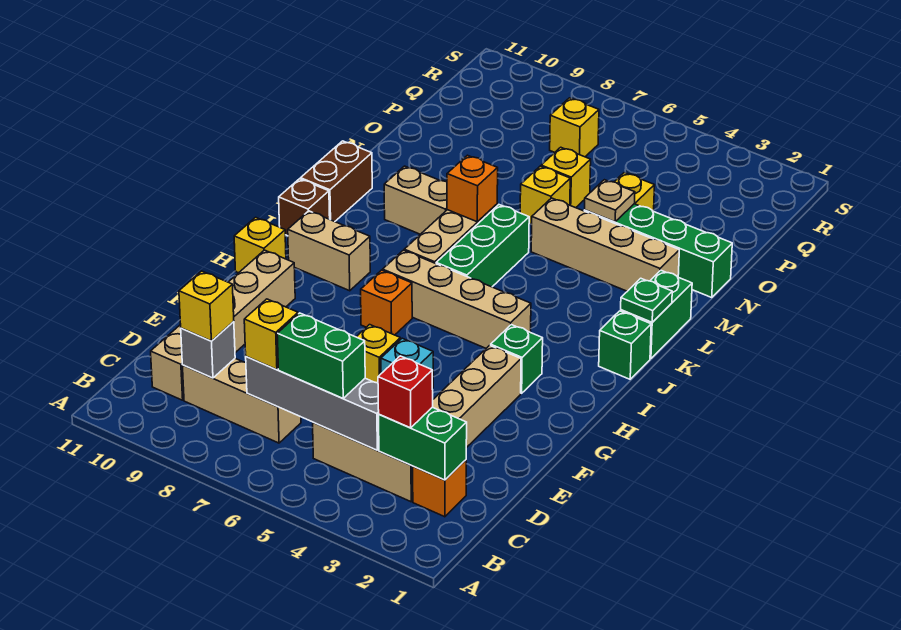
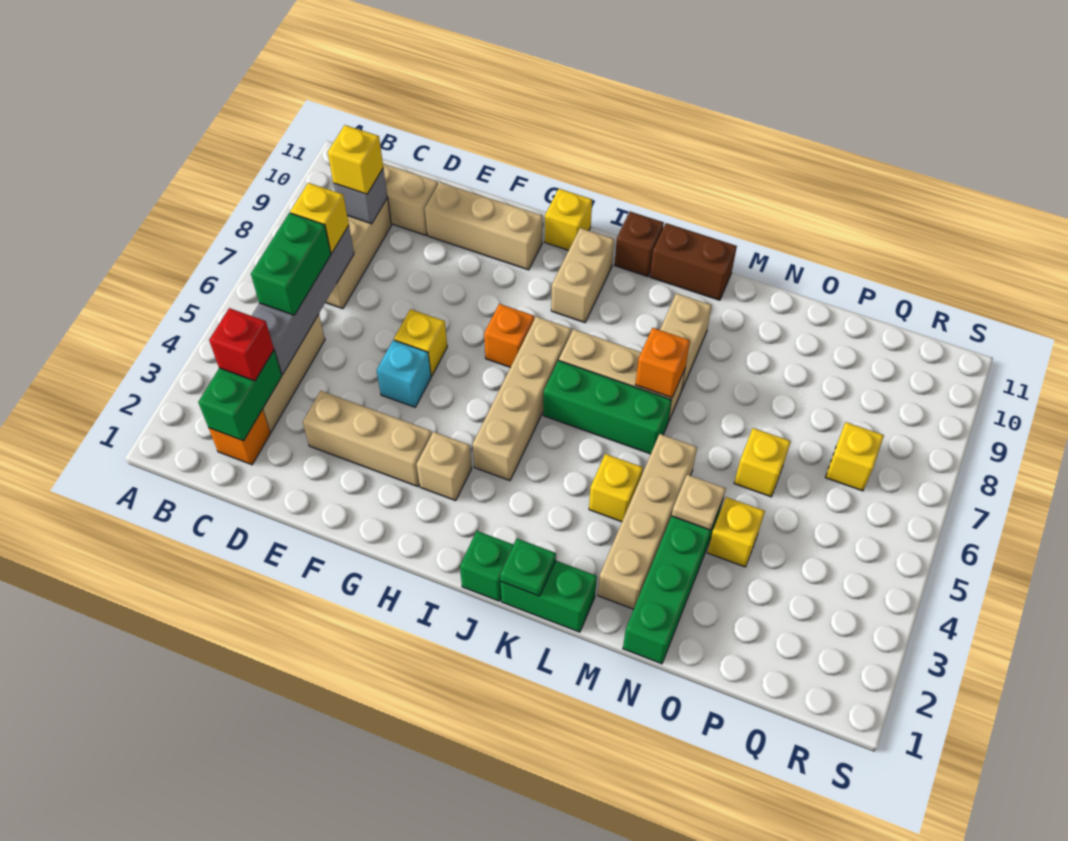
green 1x1 brick [491,325,543,393] -> tan 1x1 brick [417,432,472,501]
yellow 1x1 brick [520,166,570,224] -> yellow 1x1 brick moved to [589,454,643,522]

